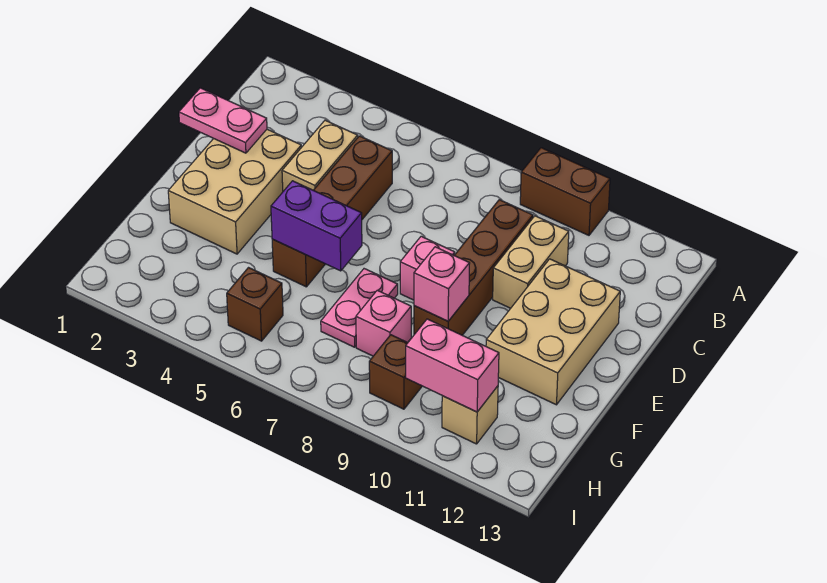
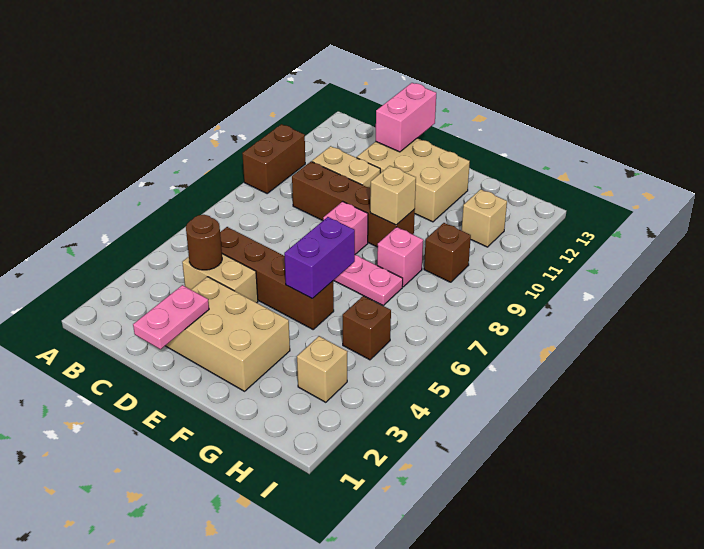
none -> brown 1x1 round brick [186,215,222,270]
pink 1x1 brick [414,247,470,321] -> tan 1x1 brick [370,166,416,225]
none -> tan 1x1 brick [297,336,347,402]
pink 1x2 brick [406,319,499,412] -> pink 1x2 brick moved to [376,83,436,152]

